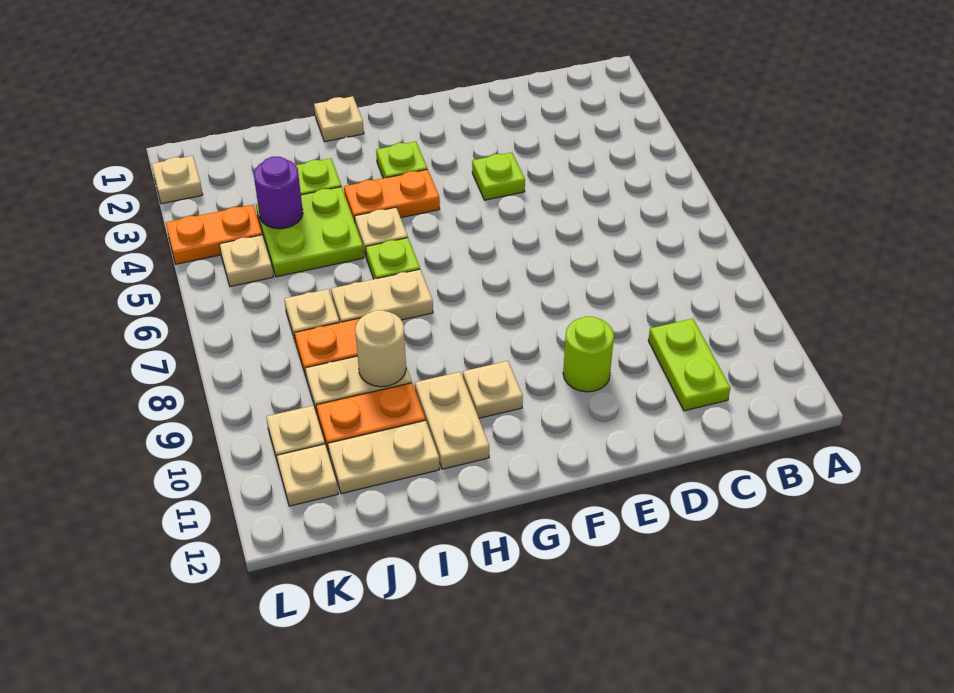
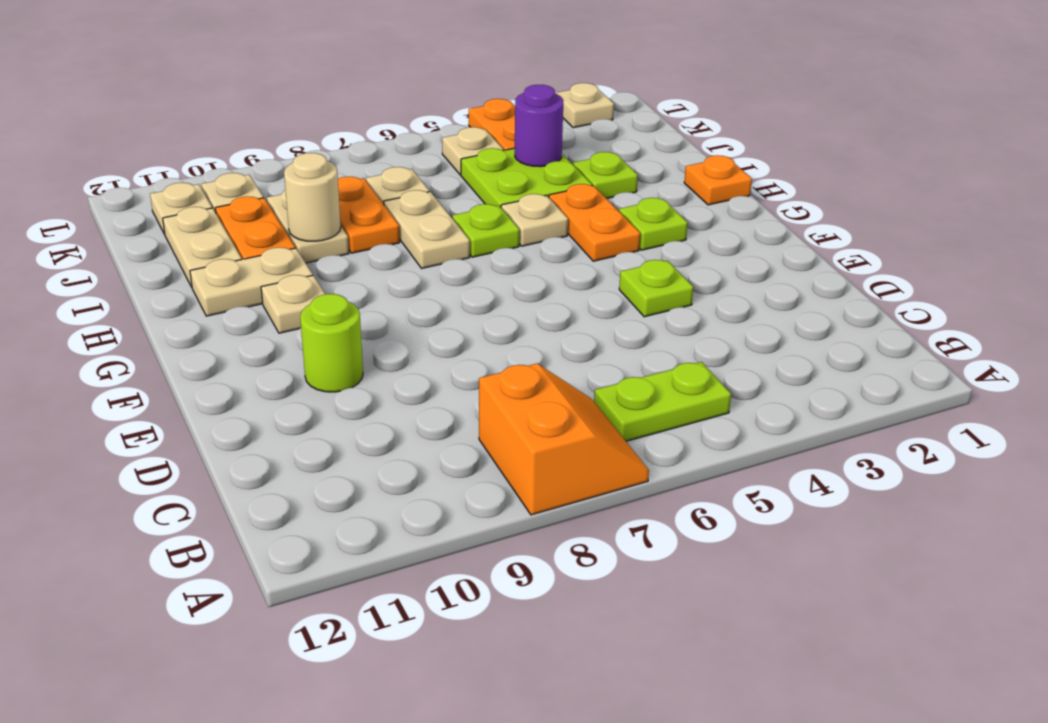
none -> orange 2x2 slope [479,364,649,515]
lime 1x2 plate [648,319,730,411] -> lime 1x2 plate moved to [594,362,731,441]
tan 1x1 plate [314,96,364,142] -> orange 1x1 plate [684,155,752,205]

